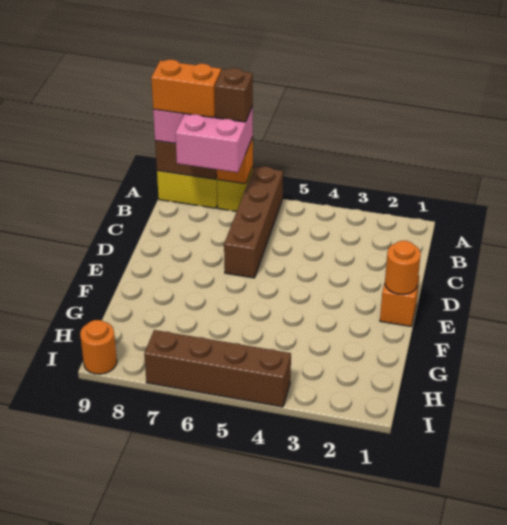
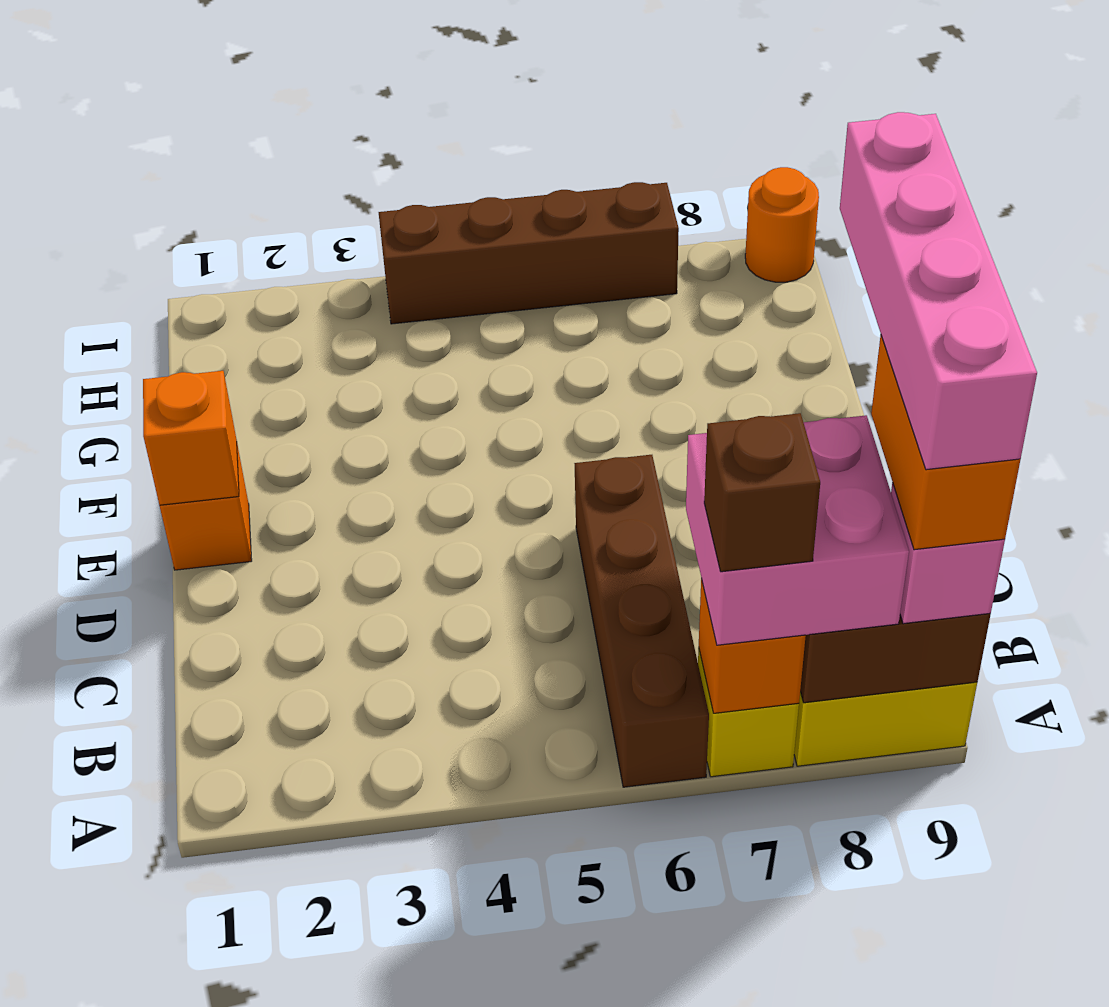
orange 1x2 brick [151,60,221,118] -> orange 1x2 brick turned to [871,335,1020,550]
none -> pink 1x4 brick [840,112,1037,470]
orange 1x1 round brick [385,241,421,295] -> orange 1x1 brick [143,371,239,505]

